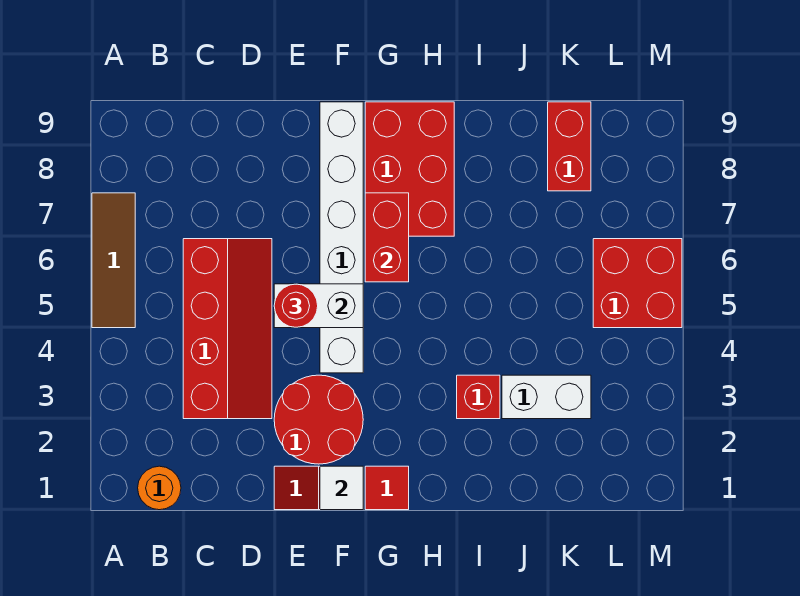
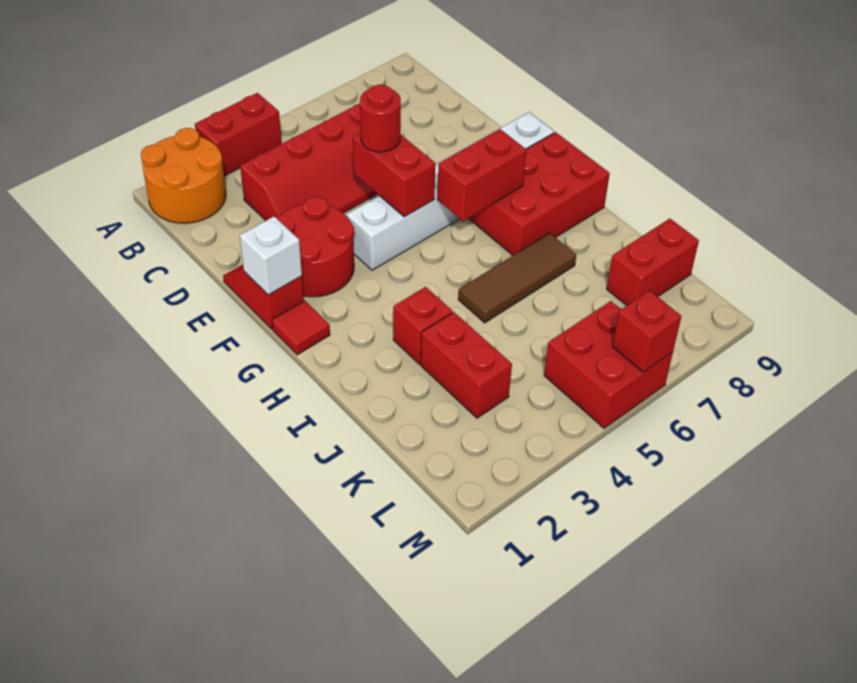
none -> red 1x2 brick [195,93,282,176]
brown 1x3 tile [92,193,135,328] -> brown 1x3 tile moved to [458,233,576,323]
orange 1x1 round brick [138,466,181,510] -> orange 2x2 round brick [141,128,226,223]
white 1x2 brick [274,284,363,328] -> red 1x2 brick [353,133,436,217]
white 1x1 tile [320,466,363,510] -> white 1x1 brick [240,216,302,295]
white 1x2 brick [502,375,591,419] -> red 1x2 brick [421,312,512,418]
none -> red 1x1 brick [612,291,681,372]

